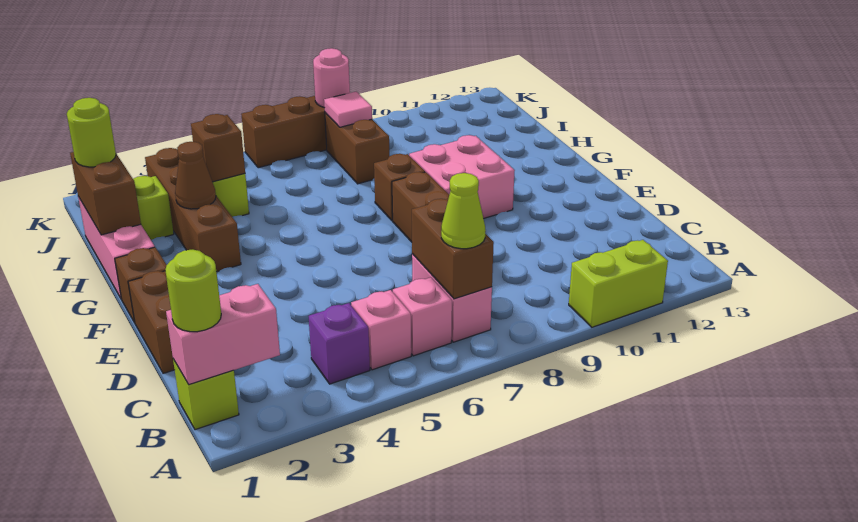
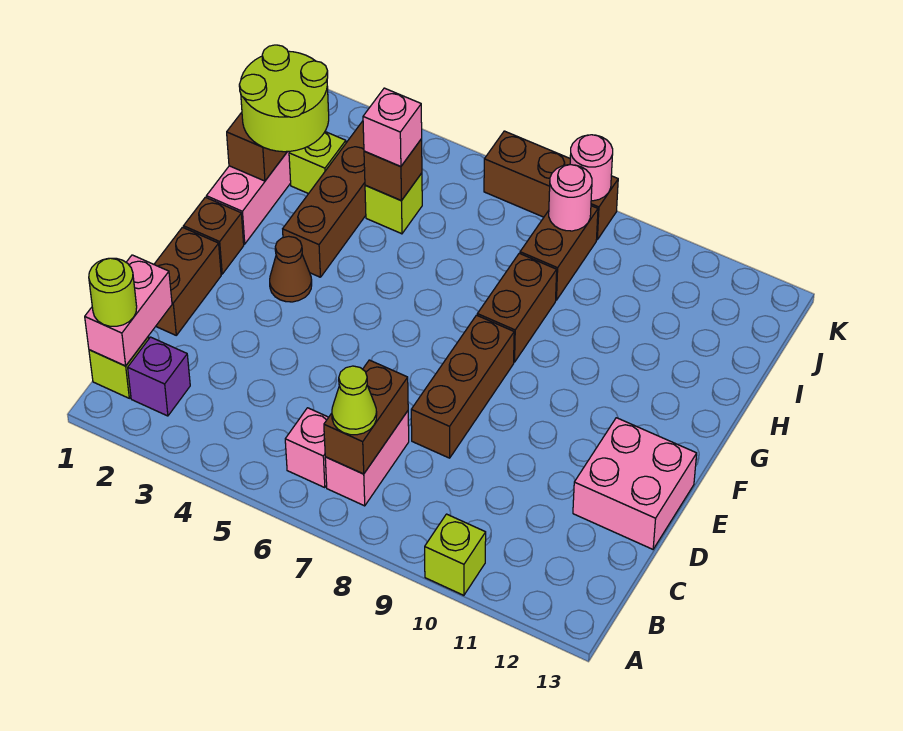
lime 1x2 brick [569,240,668,327] -> lime 1x1 brick [425,514,486,595]
pink 1x2 brick [166,284,280,384] -> pink 1x2 brick turned to [85,255,172,366]
purple 1x1 brick [309,303,370,384] -> purple 1x1 brick moved to [128,337,190,416]
pink 1x1 brick [351,290,411,370] -> pink 1x1 brick moved to [363,88,422,167]
pink 2x2 brick [409,135,515,218] -> pink 2x2 brick moved to [573,418,697,549]
brown 1x1 brick [374,154,425,221] -> brown 1x2 brick [477,253,557,362]
brown 1x1 cone [175,142,216,209] -> brown 1x1 cone moved to [270,236,312,302]
lime 1x1 round brick [67,98,116,167] -> lime 2x2 round brick [239,45,329,152]
pink 1x1 tile [324,92,372,127] -> pink 1x1 round brick [549,165,592,231]

